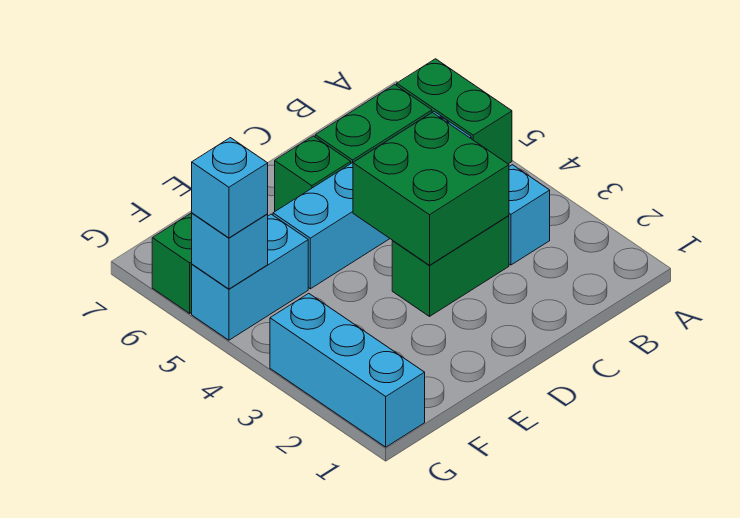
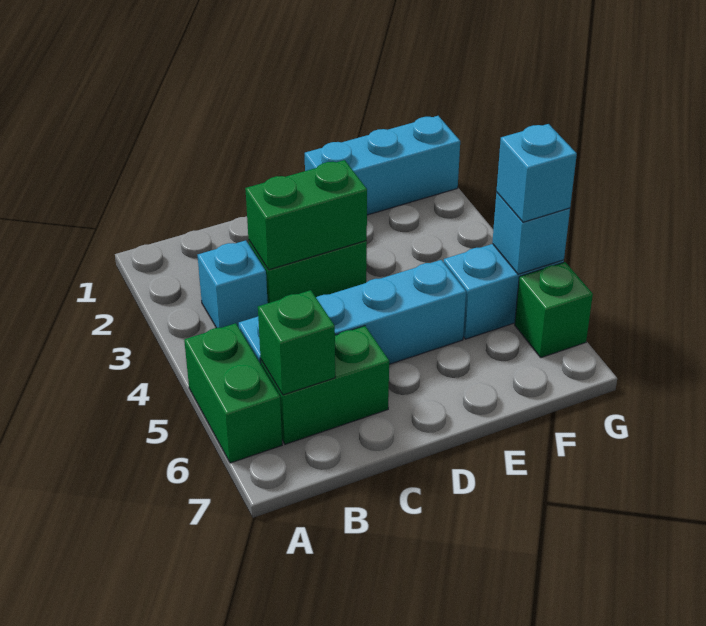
green 2x2 brick [353,112,509,265] -> green 1x2 brick [245,160,367,270]
green 1x1 brick [275,136,351,211] -> green 1x1 brick moved to [258,290,335,395]
cyan 1x3 brick [270,293,425,447] -> cyan 1x3 brick turned to [305,116,460,215]

